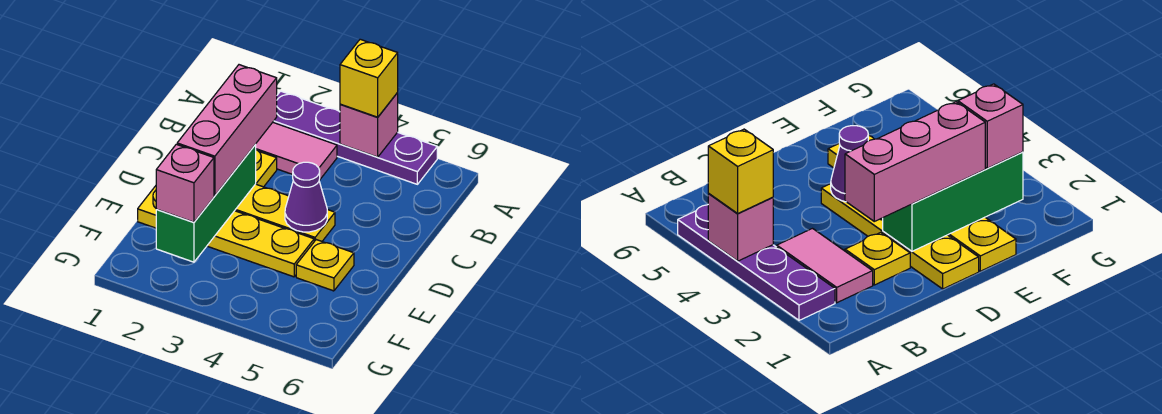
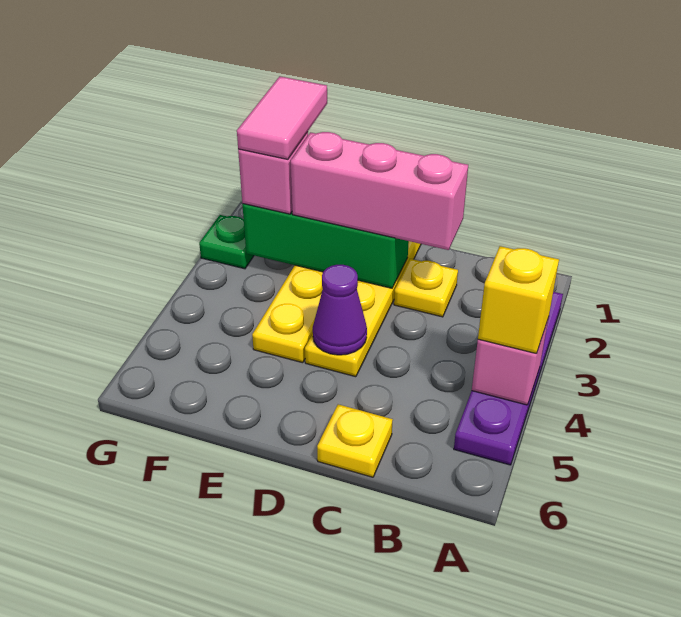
pink 1x2 tile [255,122,337,180] -> pink 1x2 tile moved to [237,76,327,159]
yellow 1x1 plate [296,240,354,291] -> yellow 1x1 plate moved to [317,404,393,477]
none -> green 1x1 plate [199,215,254,269]

